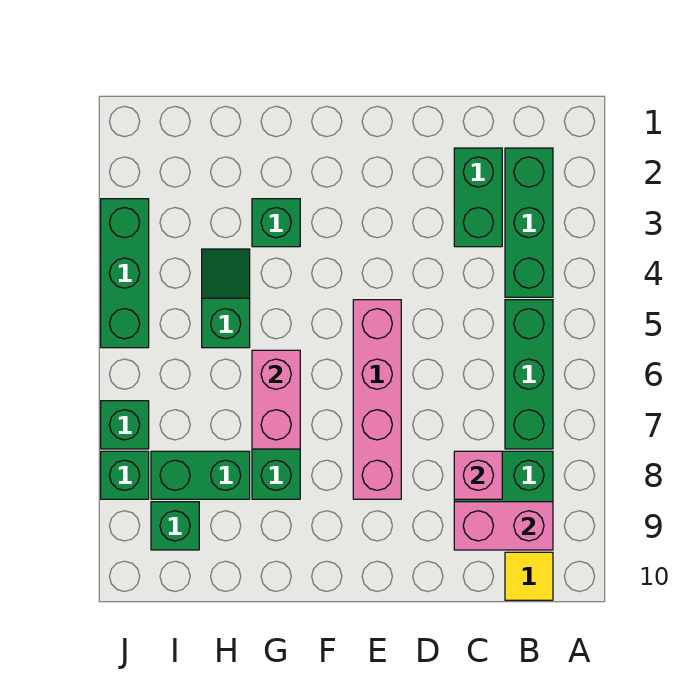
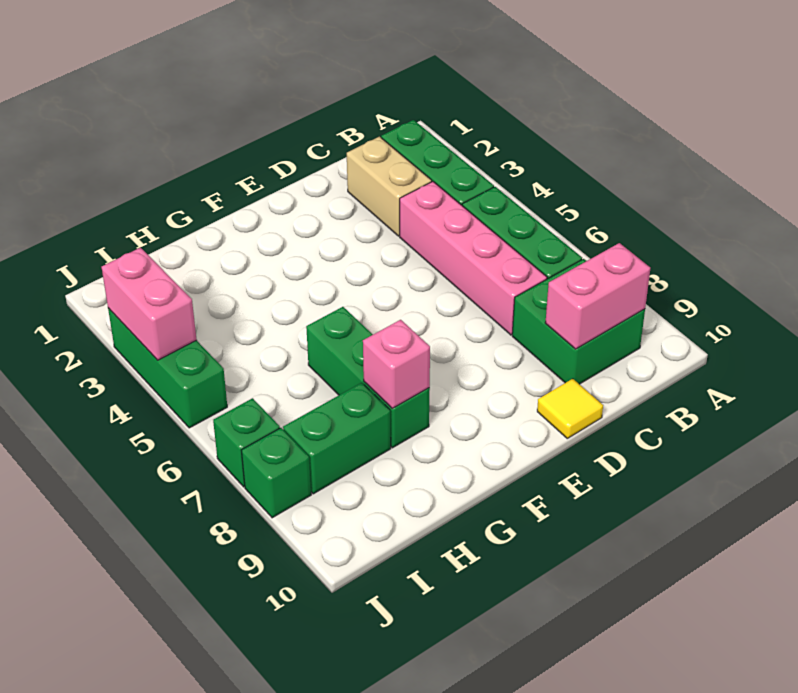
yellow 1x1 tile [505,552,553,600] -> yellow 1x1 tile moved to [537,379,603,438]
green 1x2 brick [454,148,502,247] -> tan 1x2 brick [347,137,432,236]
pink 1x1 brick [454,451,502,499] -> pink 1x1 brick moved to [363,320,430,408]
pink 1x4 brick [353,300,401,499] -> pink 1x4 brick moved to [400,181,547,335]
green 1x1 brick [252,199,300,247] -> none
pink 1x2 brick [252,350,300,449] -> pink 1x2 brick moved to [102,248,197,360]
green 1x2 slope [202,249,250,348] -> none
green 1x1 brick [151,502,199,550] -> none

